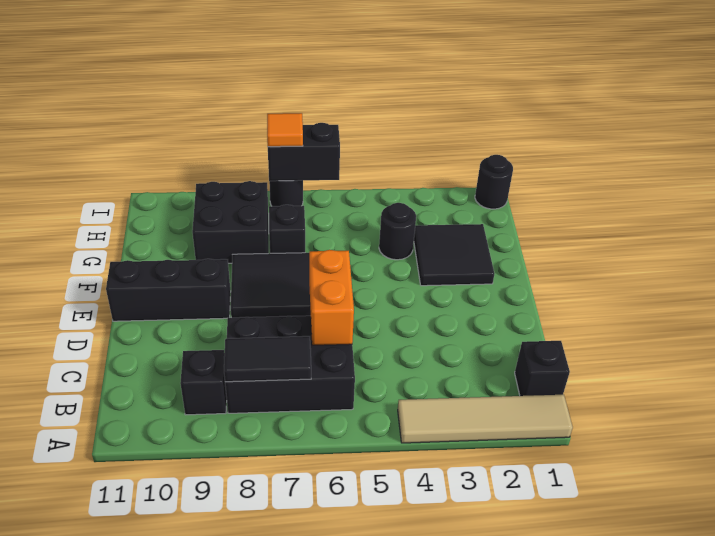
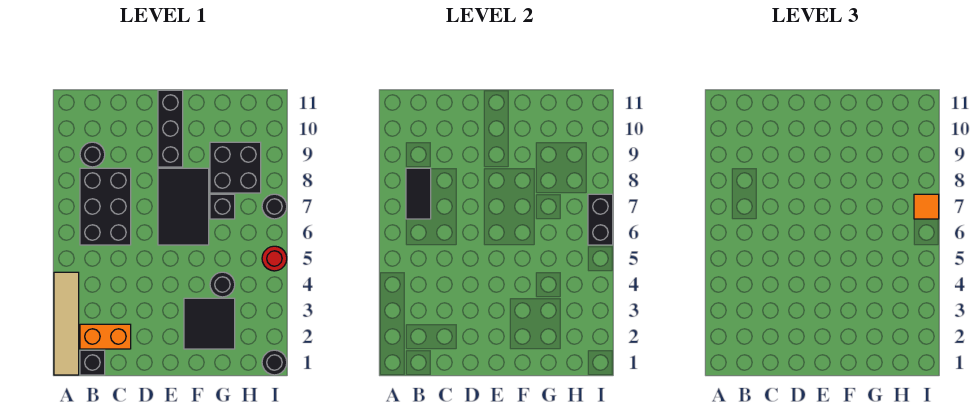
black 1x1 brick [180,350,227,415] -> black 1x1 round brick [80,142,105,167]
orange 1x2 brick [309,250,354,345] -> orange 1x2 brick moved to [80,324,131,349]
none -> red 1x1 round brick [262,246,287,271]

